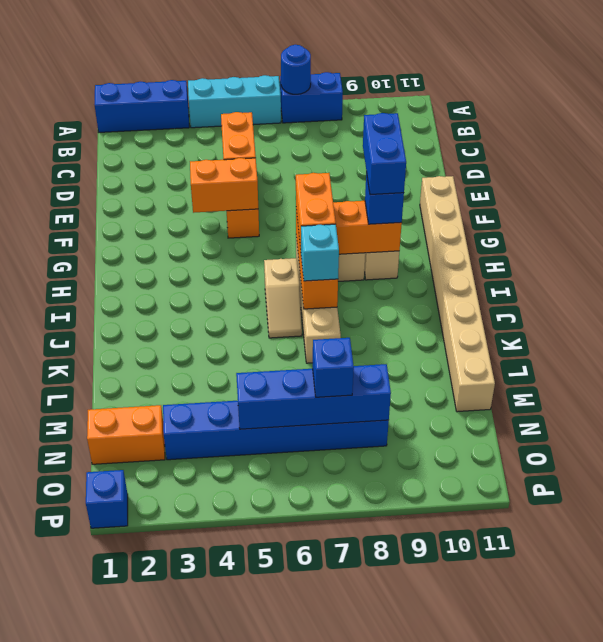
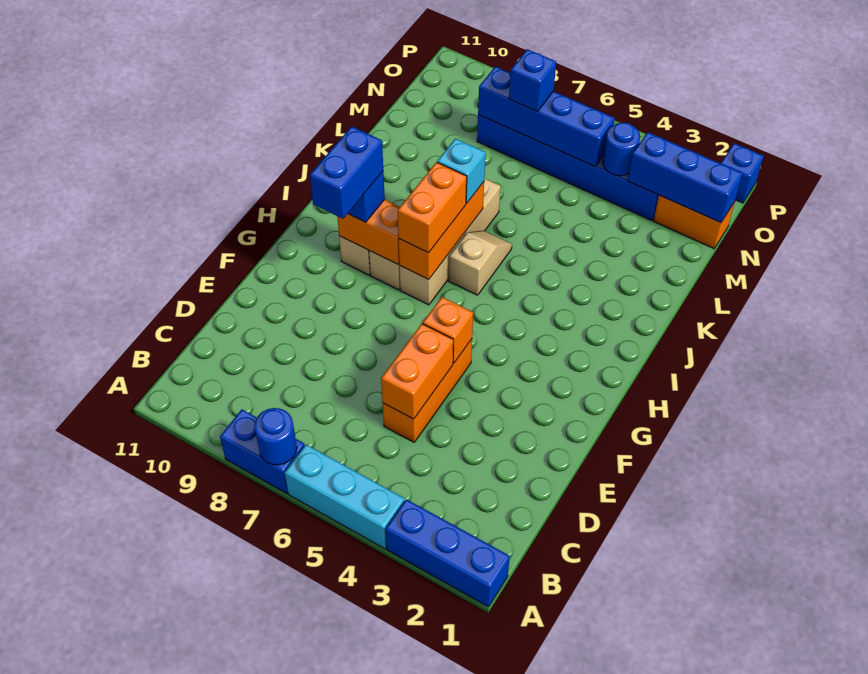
orange 1x2 brick [190,158,258,213] -> orange 1x1 brick [423,297,473,363]
tan 1x8 brick [420,176,495,412] -> none
none -> blue 1x3 brick [628,132,743,223]
none -> blue 1x1 round brick [603,123,640,176]

